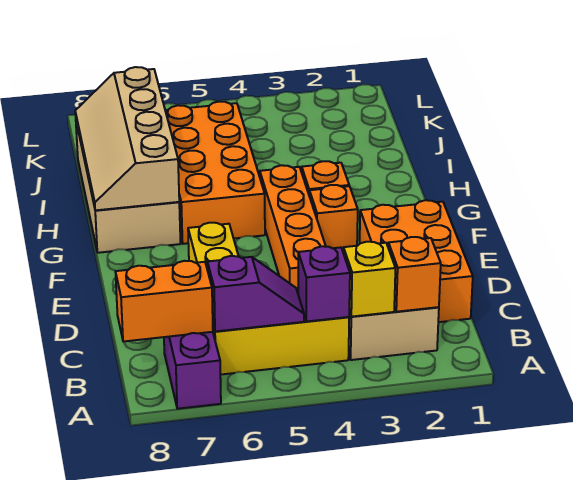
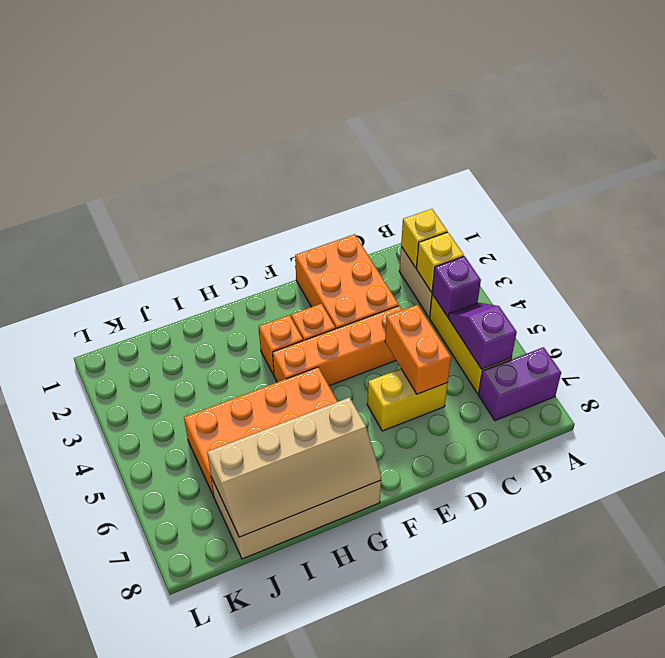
orange 1x1 brick [388,237,441,312] -> yellow 1x1 brick [401,209,447,268]
orange 1x2 brick [116,261,213,342] -> orange 1x2 brick moved to [385,305,451,394]
orange 2x3 brick [360,200,473,322] -> orange 2x3 brick turned to [295,234,399,329]

